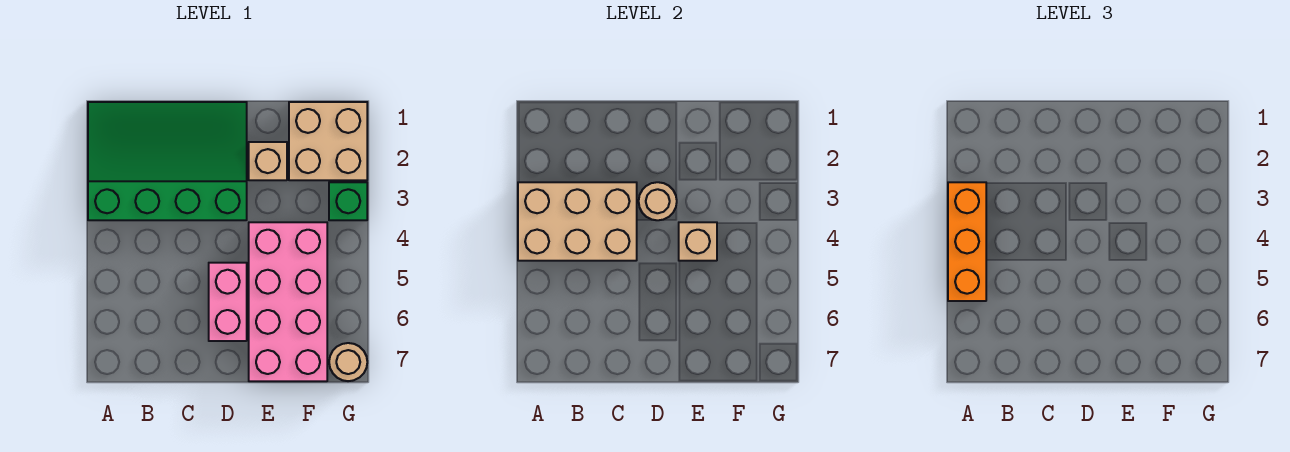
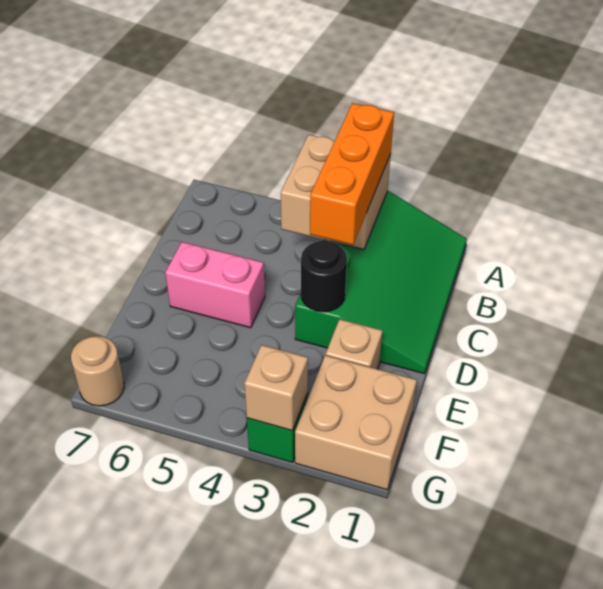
tan 2x3 brick [518,182,637,261] -> tan 2x2 brick [281,135,391,249]
orange 1x3 brick [948,182,986,301] -> orange 1x3 brick turned to [310,103,394,245]
tan 1x1 round brick [639,182,677,220] -> black 1x1 round brick [301,240,347,312]
pink 2x4 brick [249,222,327,381] -> none
tan 1x1 brick [679,222,717,261] -> tan 1x1 brick moved to [244,345,308,431]

